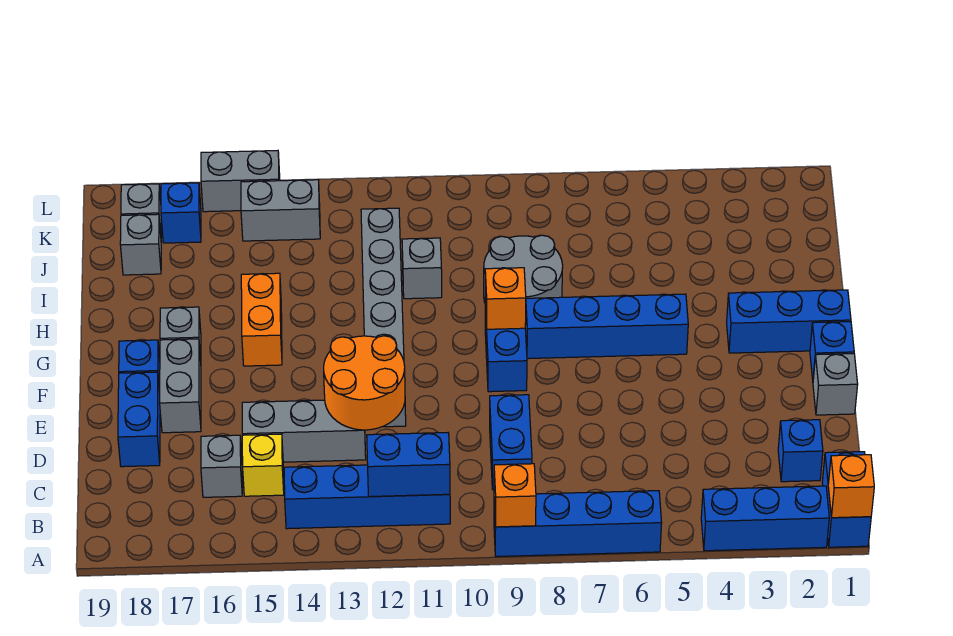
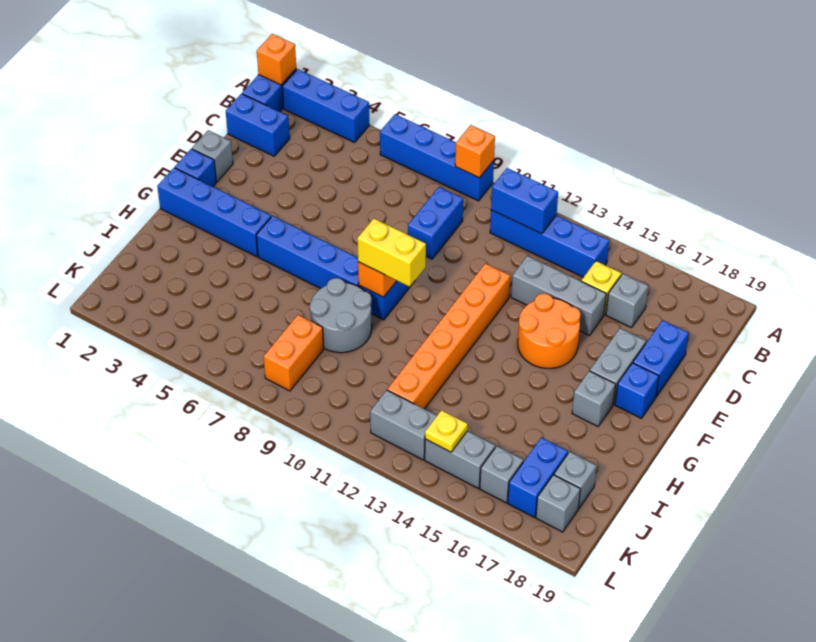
blue 1x1 brick [778,420,823,482] -> blue 1x2 brick [226,94,290,156]
orange 2x2 round brick [324,336,405,430] -> orange 2x2 round brick moved to [518,294,581,368]
grey 1x6 brick [361,208,406,427] -> orange 1x6 brick [387,263,510,409]
blue 1x3 brick [727,290,851,353] -> blue 1x4 brick [157,168,271,257]
none -> yellow 1x2 brick [357,218,426,287]
orange 1x2 brick [241,273,282,366] -> orange 1x2 brick moved to [263,315,324,391]
grey 1x1 brick [402,238,442,299] -> grey 1x1 brick moved to [480,446,523,503]
none -> yellow 1x1 plate [425,410,468,452]
blue 1x1 brick [161,183,201,243] -> blue 1x2 brick [508,437,568,517]
grey 1x2 brick [201,151,280,212] -> grey 1x2 brick moved to [370,390,437,460]

